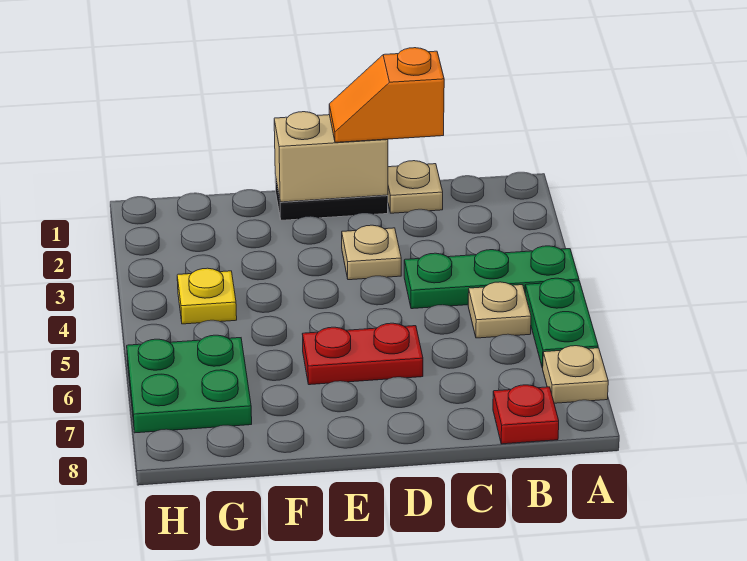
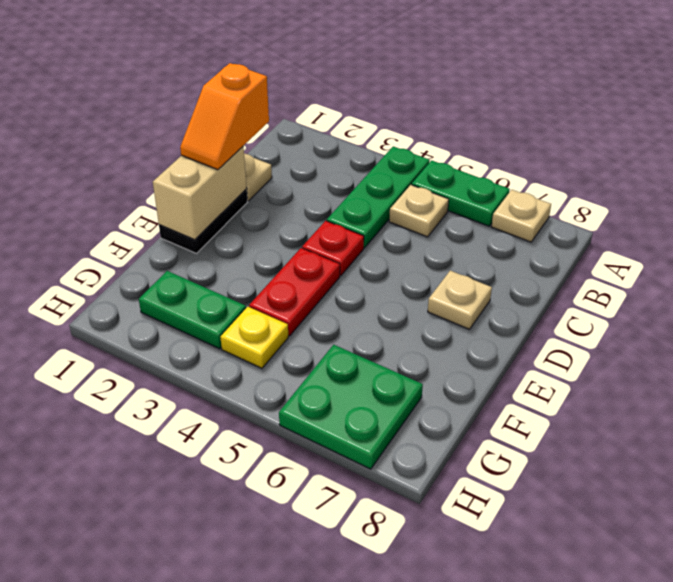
red 1x1 plate [493,385,559,444] -> red 1x1 plate moved to [302,221,364,276]
tan 1x1 plate [342,225,401,280] -> tan 1x1 plate moved to [428,271,492,329]
red 1x2 plate [303,323,423,385] -> red 1x2 plate moved to [249,248,340,336]
none -> green 1x2 plate [139,271,246,349]

